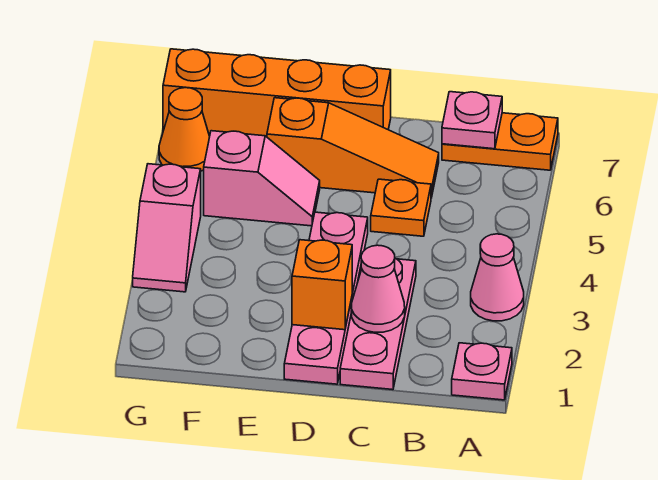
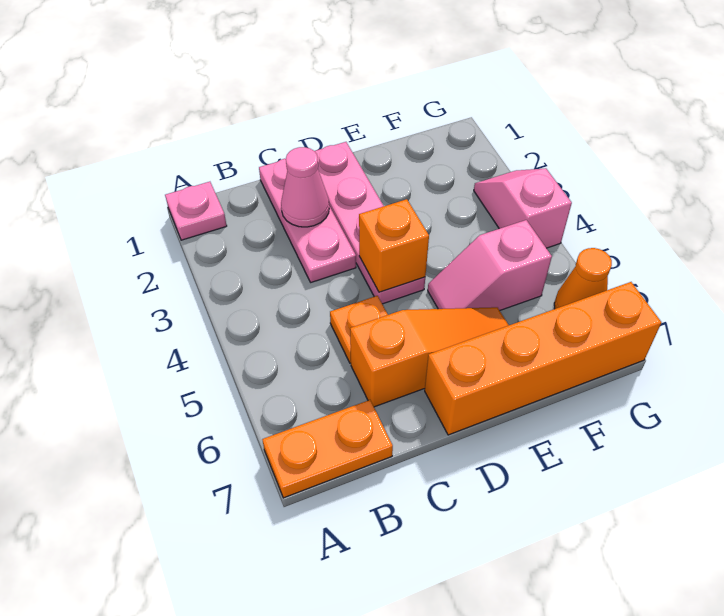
pink 1x1 cone [471,234,524,321] -> none
pink 1x1 plate [442,92,502,149] -> none
orange 1x3 slope [267,98,439,198] -> orange 1x3 slope turned to [350,307,509,407]
orange 1x1 brick [292,240,352,330] -> orange 1x1 brick moved to [359,199,429,292]

